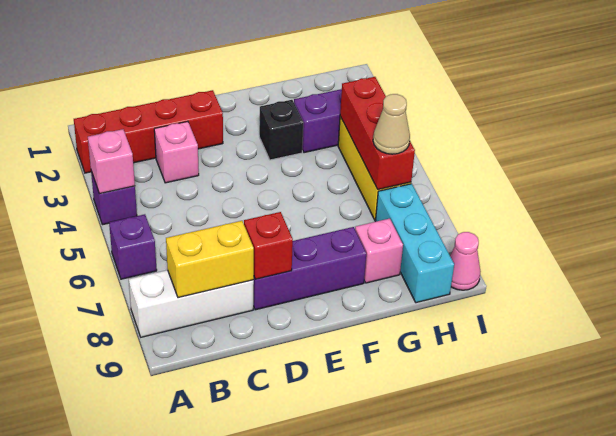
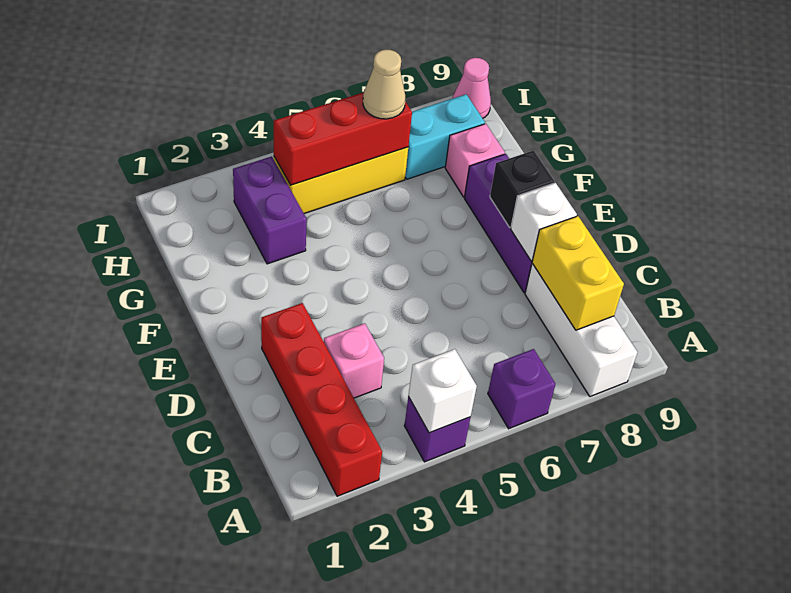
pink 1x1 brick [88,129,135,194] -> white 1x1 brick [408,349,477,433]
red 1x1 brick [244,212,293,279] -> white 1x1 brick [511,183,577,261]
black 1x1 brick [259,100,303,160] -> black 1x1 brick moved to [490,150,554,228]
cyan 1x3 brick [375,184,454,303] -> cyan 1x2 brick [405,94,485,179]

